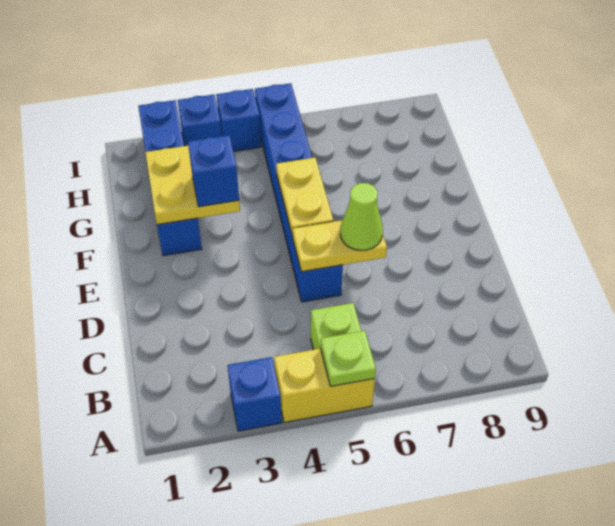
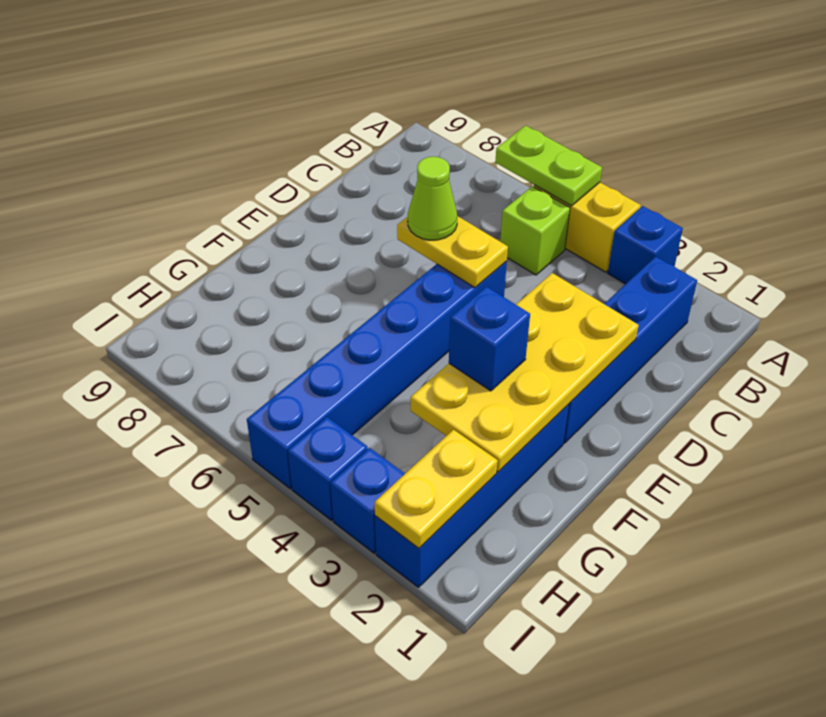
lime 1x1 plate [321,331,376,386] -> lime 1x2 plate [495,126,602,206]
none -> blue 1x4 brick [563,256,697,443]
yellow 1x2 plate [276,158,333,237] -> yellow 1x2 plate moved to [375,430,498,548]
yellow 2x2 plate [145,146,240,225] -> yellow 2x4 plate [411,273,639,472]

